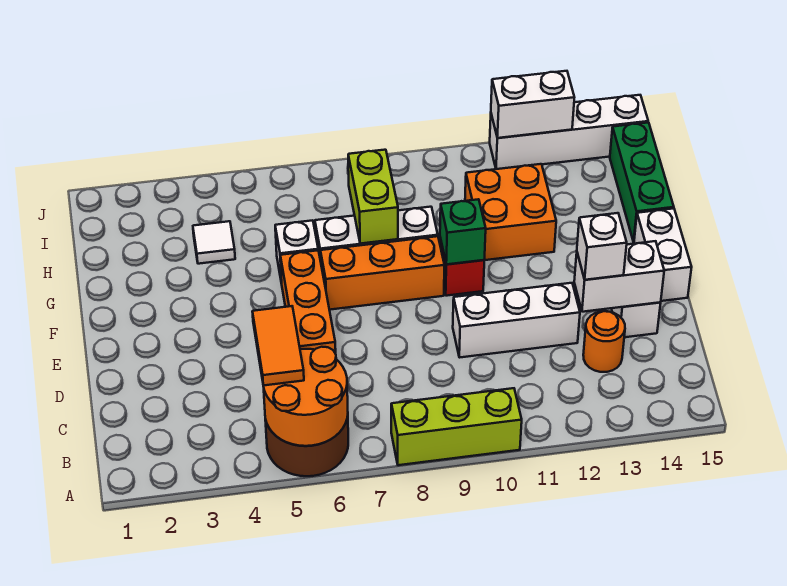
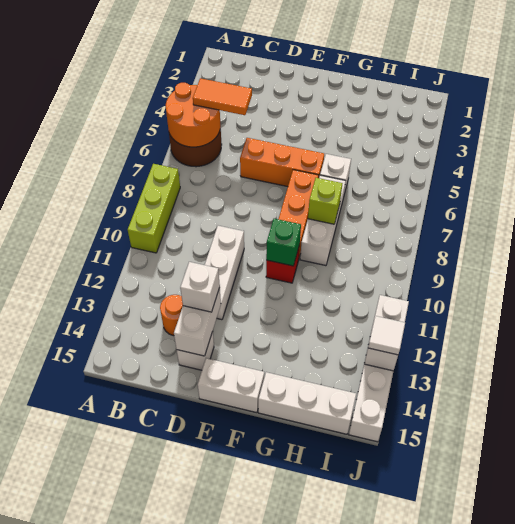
lime 1x2 brick [348,150,398,244] -> lime 1x1 brick [308,178,342,224]
orange 2x2 brick [465,164,556,260] -> none
green 1x3 brick [610,122,674,242] -> white 1x3 brick [258,372,356,434]
white 1x1 tile [193,221,235,264] -> white 1x1 tile moved to [368,316,405,355]

